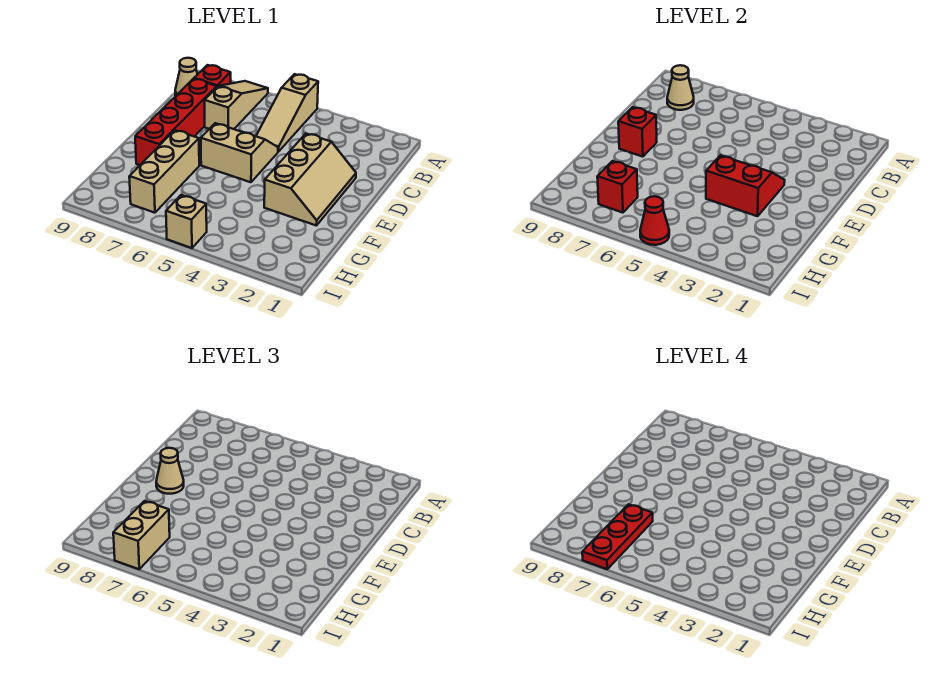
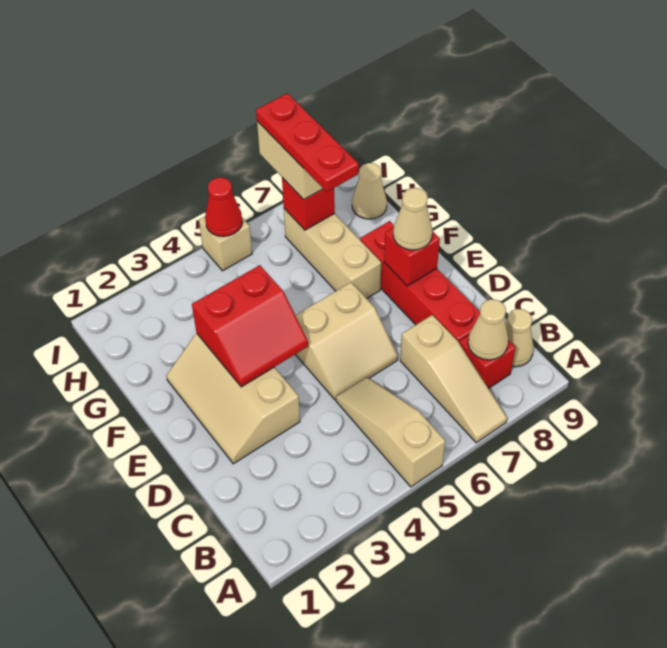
none -> tan 1x1 cone [352,163,387,219]

